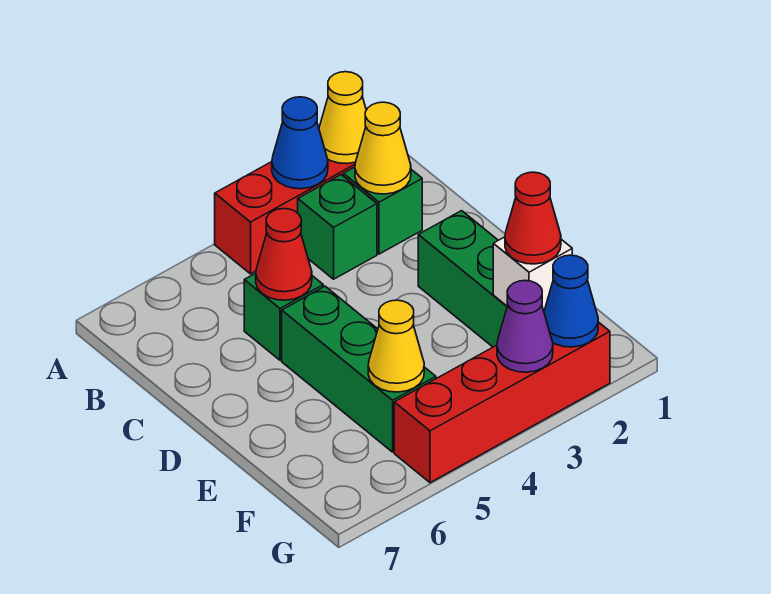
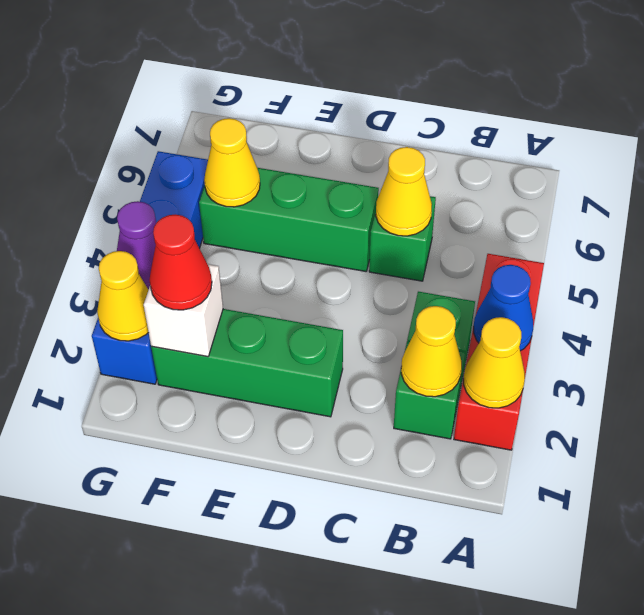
red 1x1 cone [256,209,312,300] -> yellow 1x1 cone [376,147,432,236]
red 1x4 brick [394,322,610,483] -> blue 1x4 brick [92,151,208,384]
blue 1x1 cone [544,255,598,347] -> yellow 1x1 cone [97,251,149,341]

